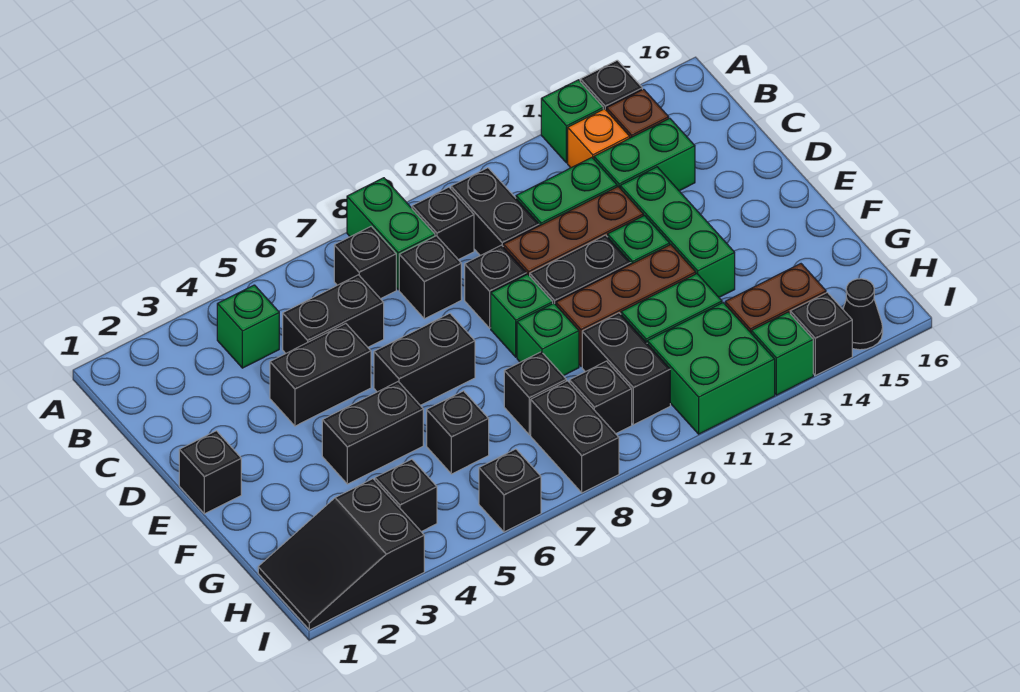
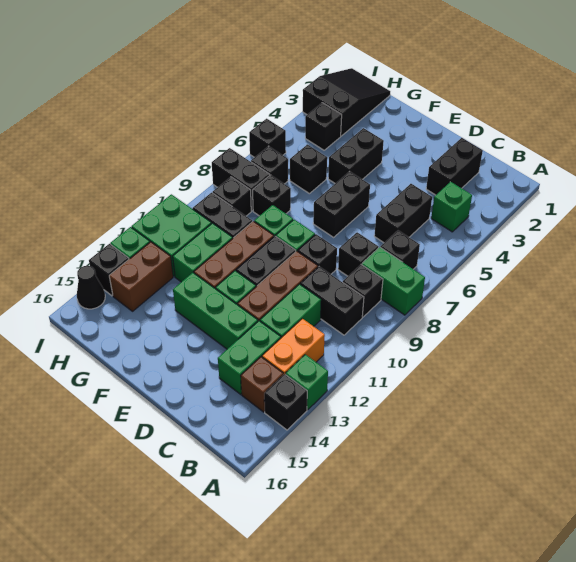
orange 1x1 brick [568,109,630,168] -> orange 1x2 brick [262,319,325,375]
black 1x2 brick [270,324,371,426] -> black 1x2 brick moved to [426,138,483,195]
black 1x1 brick [179,431,241,514] -> black 1x1 brick moved to [251,146,288,184]

